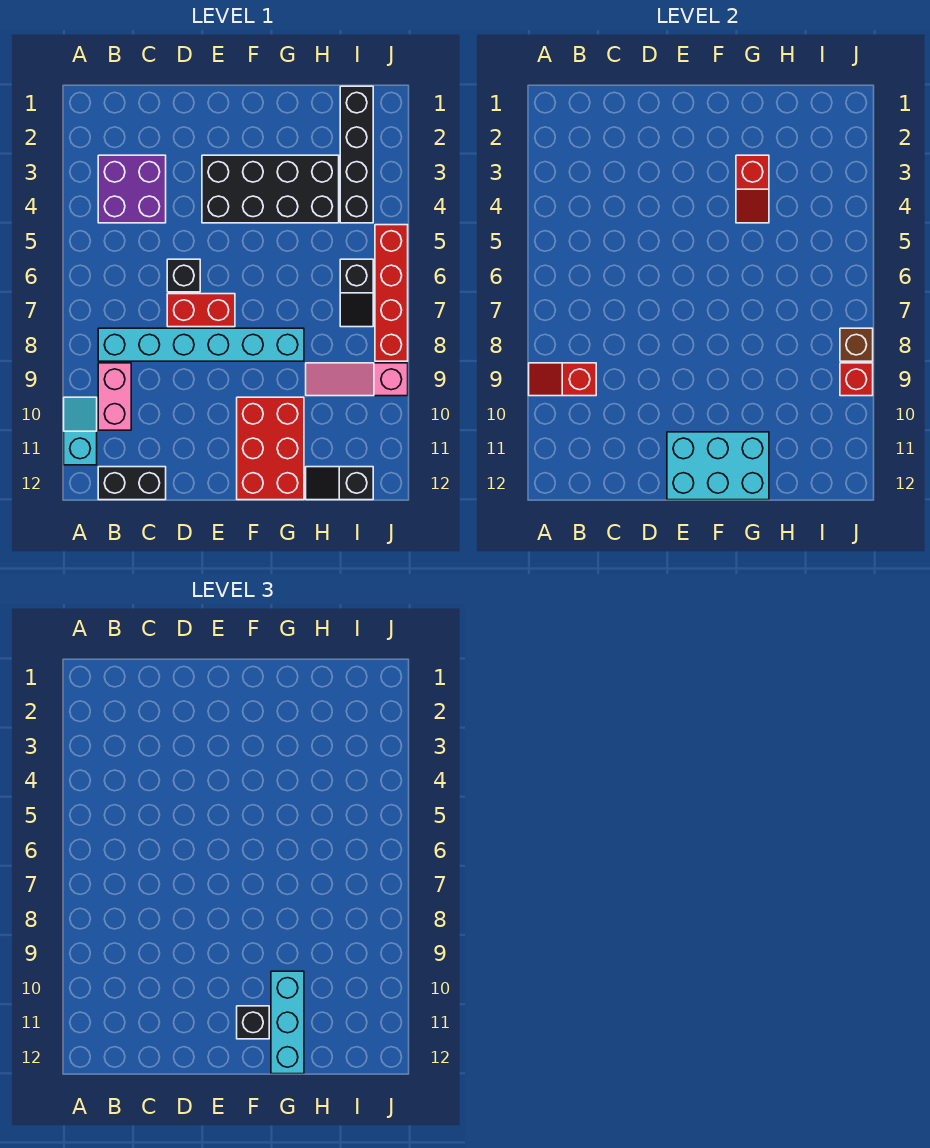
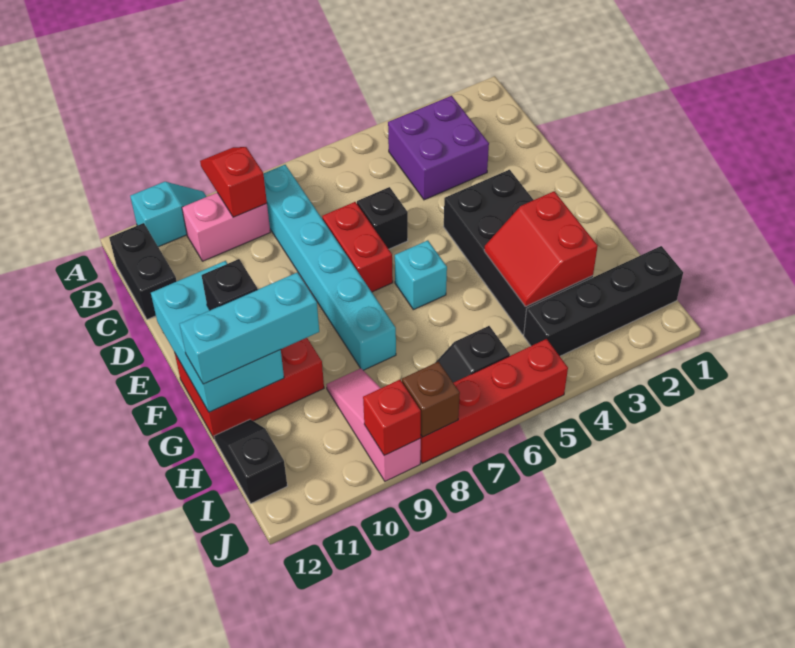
none -> cyan 1x1 brick [395,240,447,310]
red 1x2 slope [736,155,769,223] -> red 2x2 slope [484,191,598,306]

